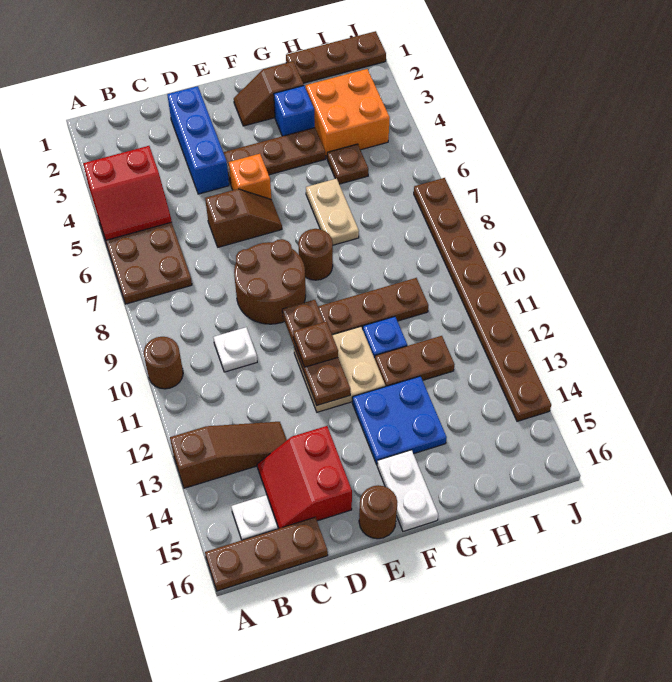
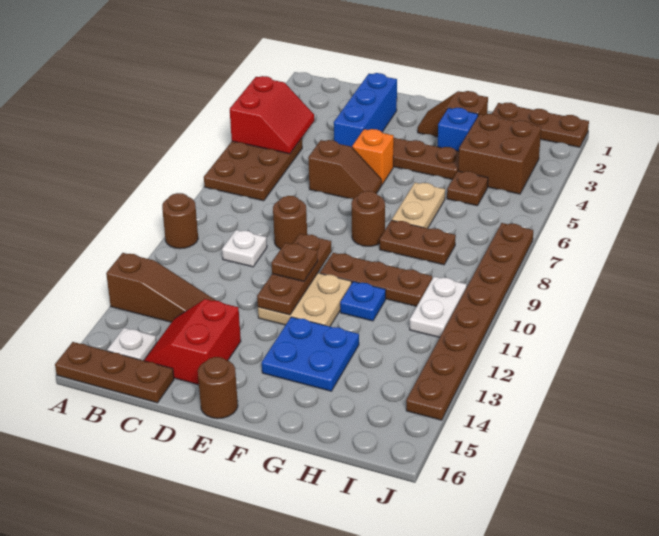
red 2x2 slope [83,146,172,240] -> red 2x2 slope turned to [230,76,315,154]
brown 2x2 round brick [234,239,306,324] -> brown 1x1 round brick [273,196,307,249]
white 1x2 plate [377,450,438,531] -> white 1x2 plate moved to [410,276,467,337]
brown 1x2 plate [375,336,454,387] -> brown 1x2 plate moved to [380,220,456,265]
orange 2x2 brick [306,69,390,158] -> brown 2x2 brick [458,114,541,194]

